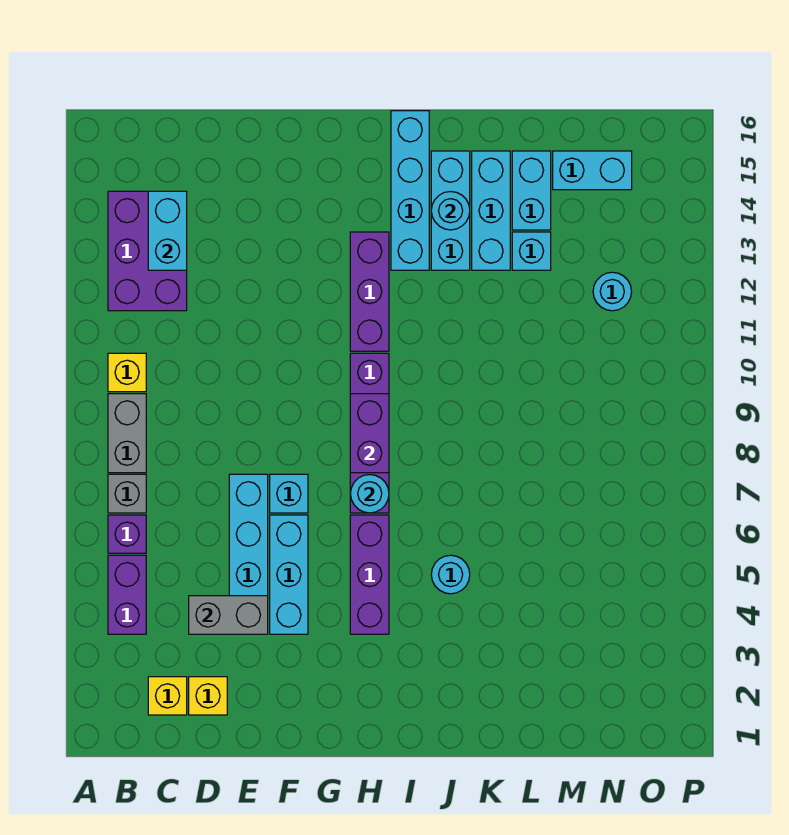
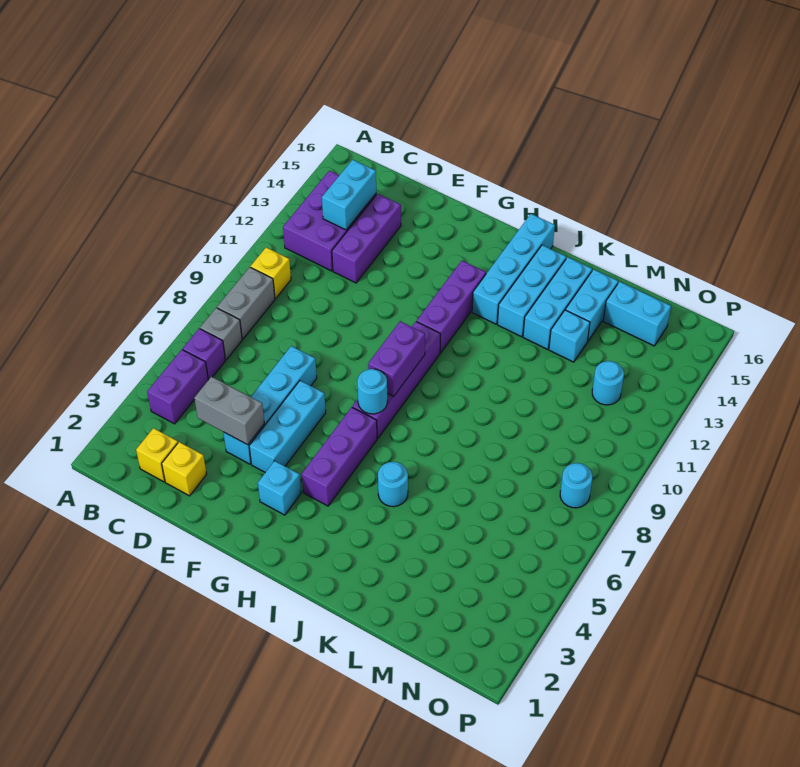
none -> purple 1x3 brick [332,194,401,283]
cyan 1x1 brick [270,474,308,513] -> cyan 1x1 brick moved to [258,461,301,515]
cyan 1x1 round brick [431,191,470,230] -> cyan 1x1 round brick moved to [560,463,592,508]

